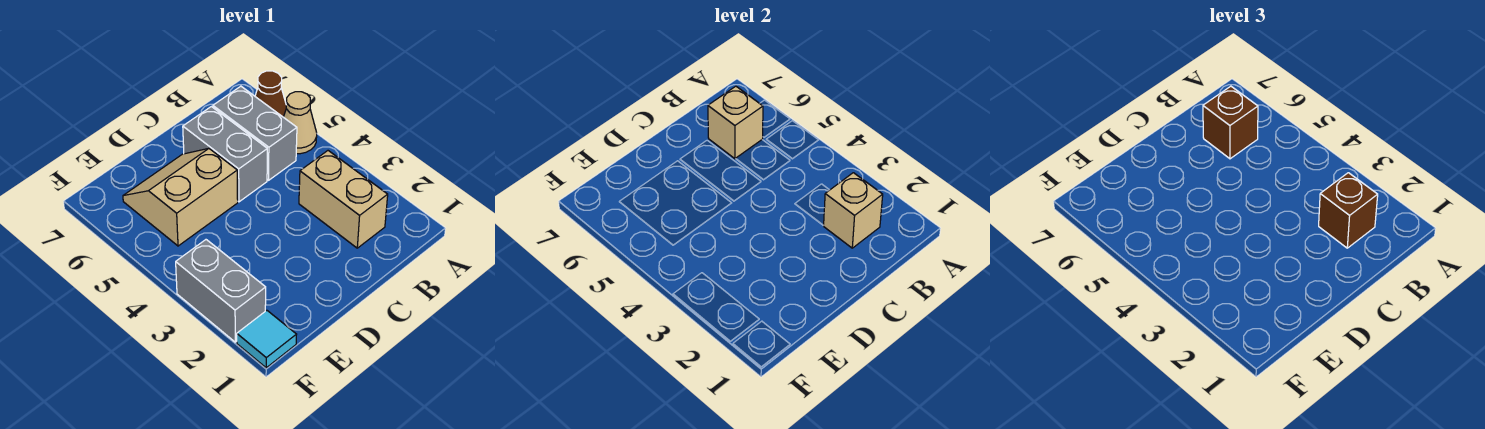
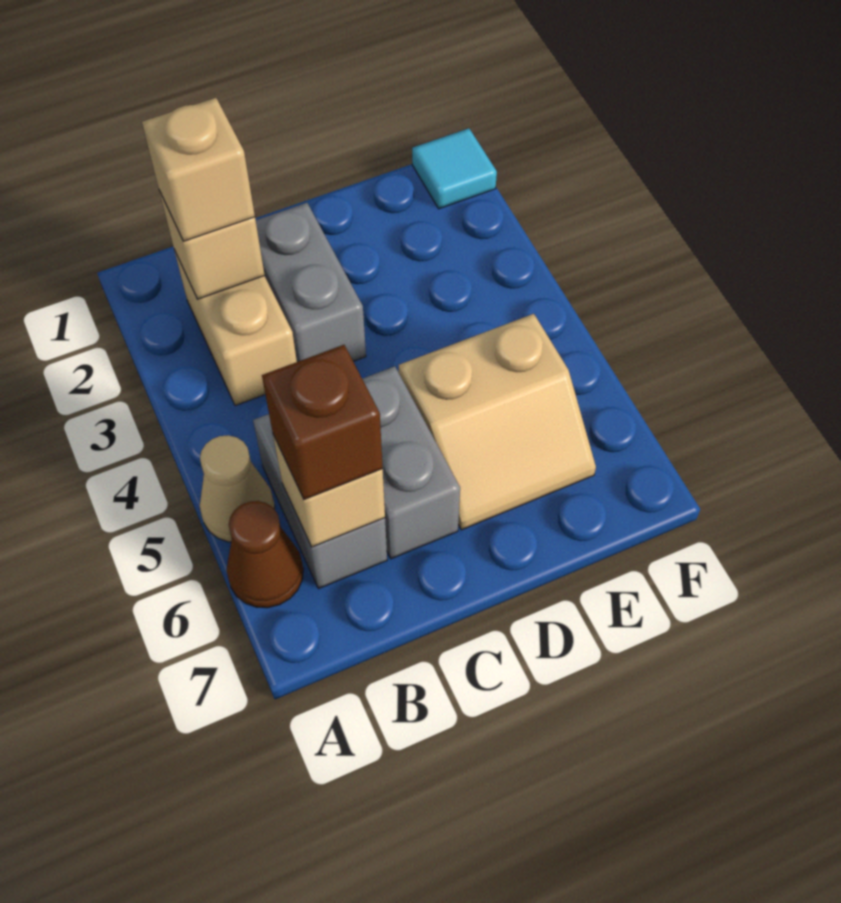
brown 1x1 brick [1319,173,1378,248] -> tan 1x1 brick [142,98,255,241]
grey 1x2 brick [176,240,266,342] -> grey 1x2 brick moved to [256,203,366,362]

